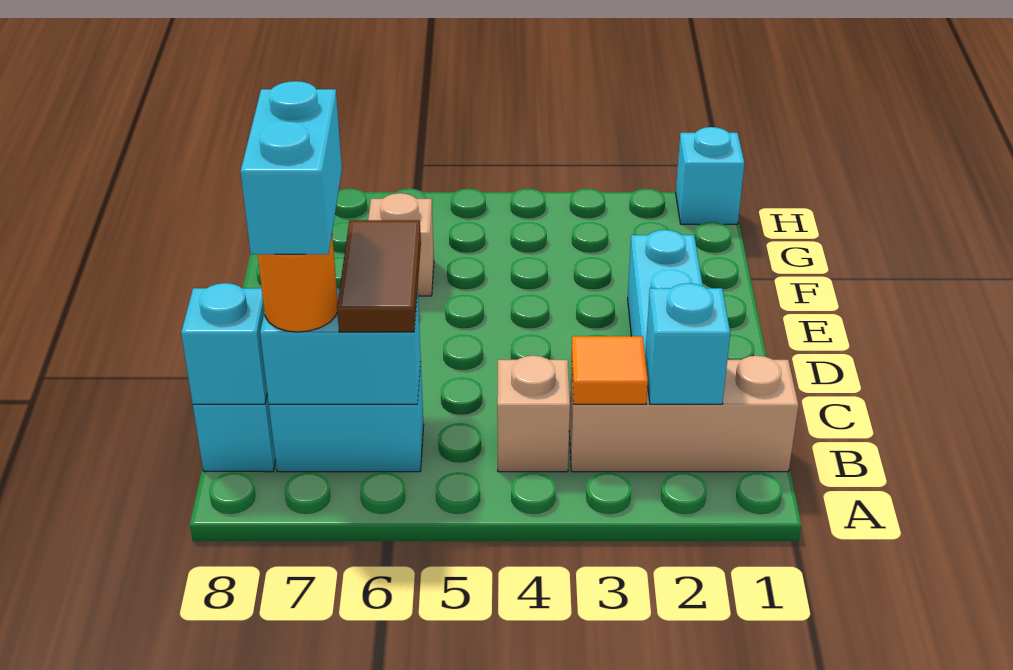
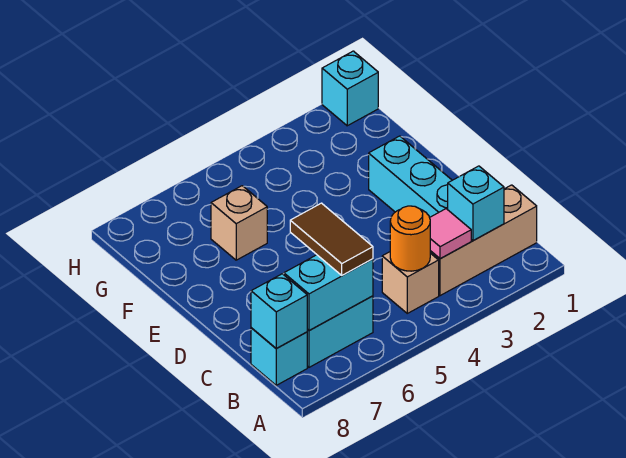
orange 1x1 tile [571,336,648,404] -> pink 1x1 tile [430,209,471,259]
orange 1x1 round brick [258,236,338,332] -> orange 1x1 round brick moved to [390,206,430,271]
cyan 1x2 brick [241,81,342,254] -> none

